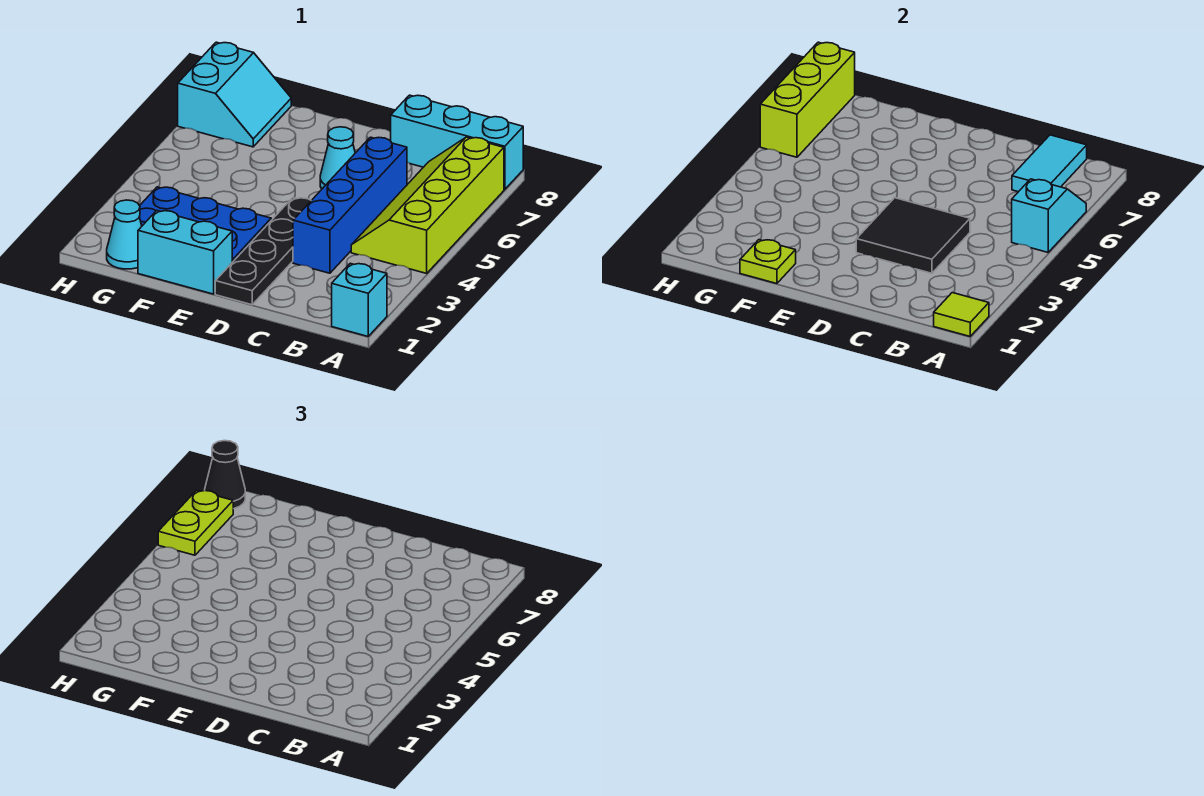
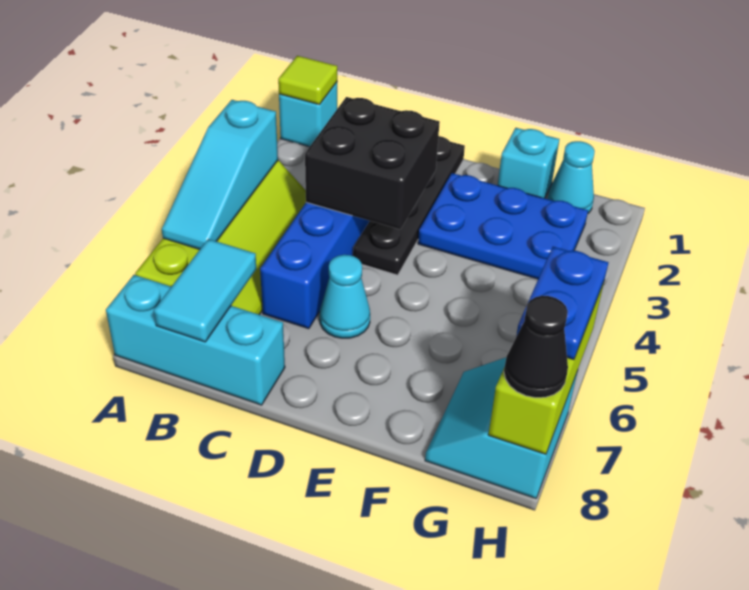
cyan 1x2 slope [1012,179,1086,252] -> cyan 1x3 slope [162,100,278,249]
black 2x2 tile [856,198,970,273] -> black 2x2 brick [305,97,440,229]
cyan 1x2 brick [138,211,232,294] -> cyan 1x1 brick [498,128,559,198]
lime 1x1 plate [740,240,796,284] -> none
lime 1x2 plate [158,490,233,555] -> blue 1x2 plate [516,247,609,360]

